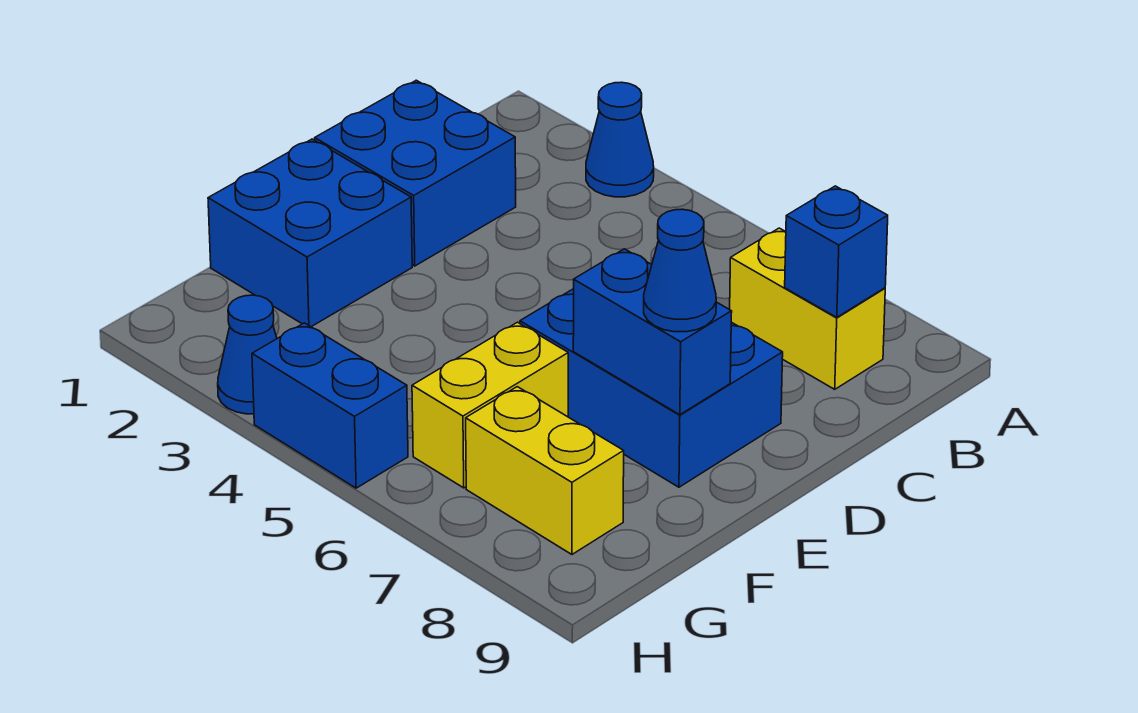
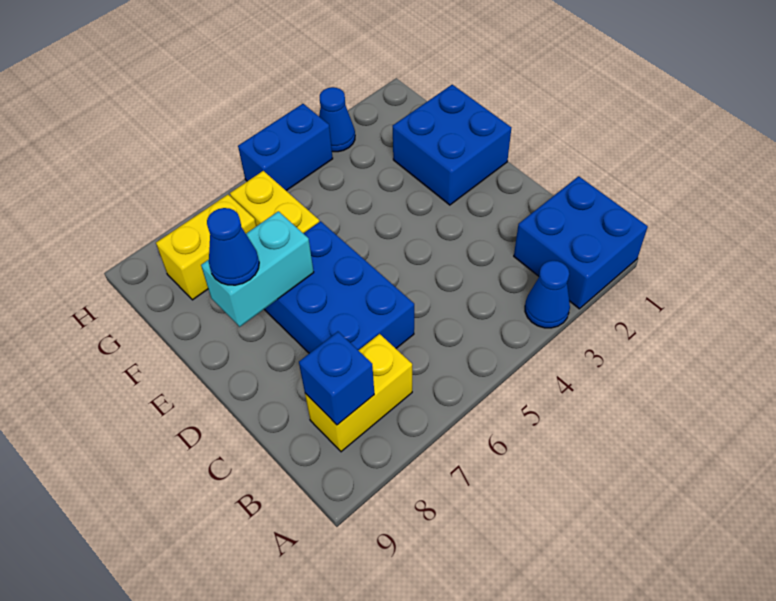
blue 2x2 brick [315,80,516,266] -> blue 2x2 brick moved to [514,176,648,309]
blue 2x3 brick [520,289,783,487] -> blue 2x3 brick turned to [264,221,414,353]
blue 1x2 brick [573,249,732,415] -> cyan 1x2 brick [201,211,314,327]

